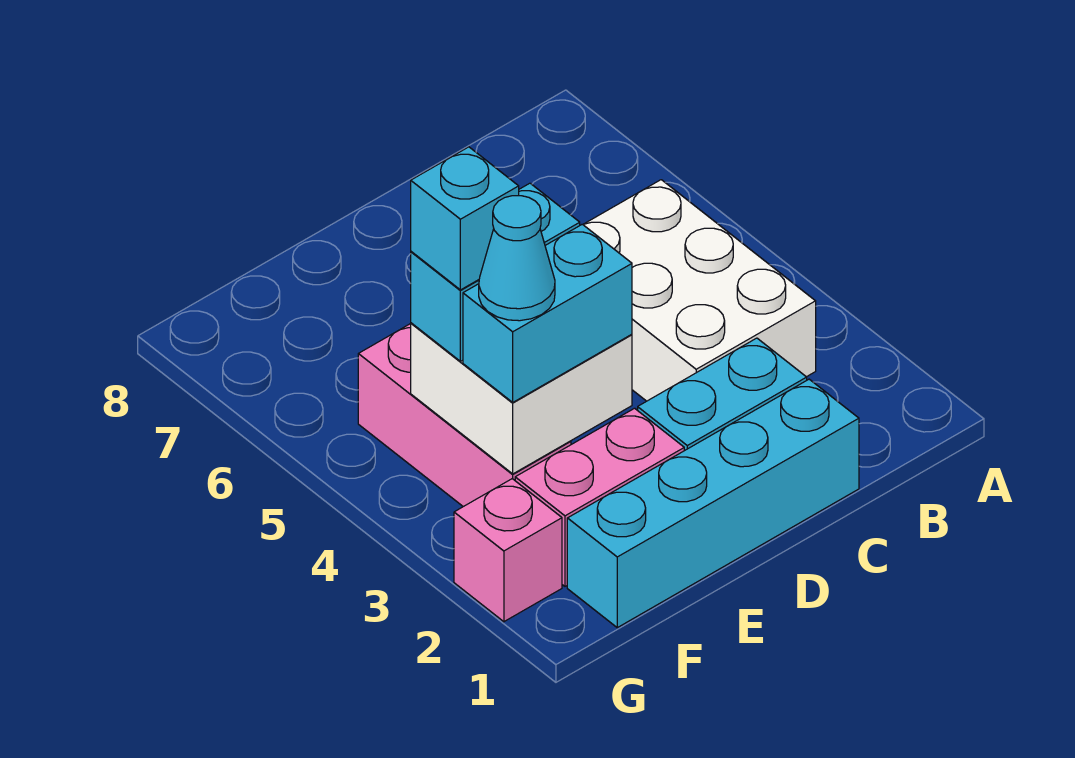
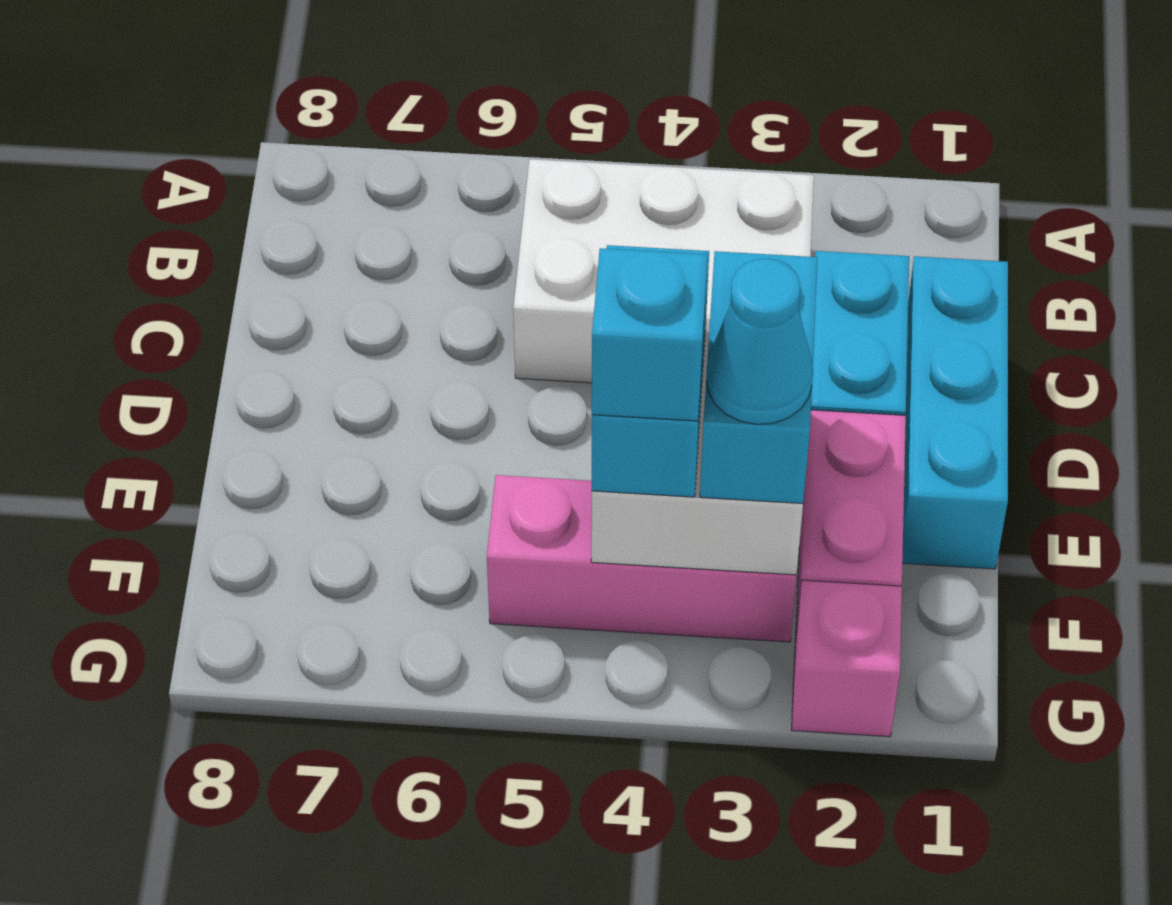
cyan 1x4 brick [567,379,859,628] -> cyan 1x3 brick [902,256,1008,569]

